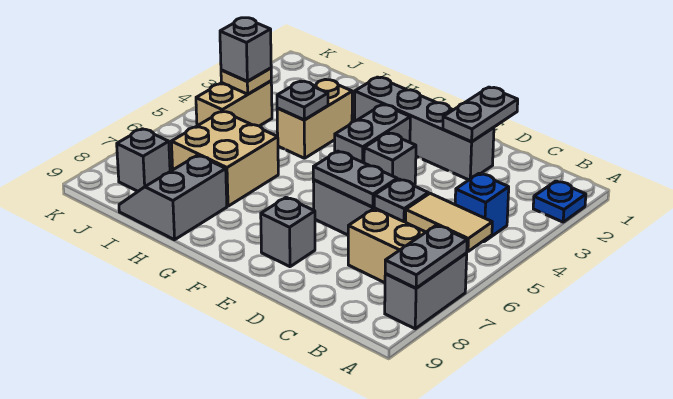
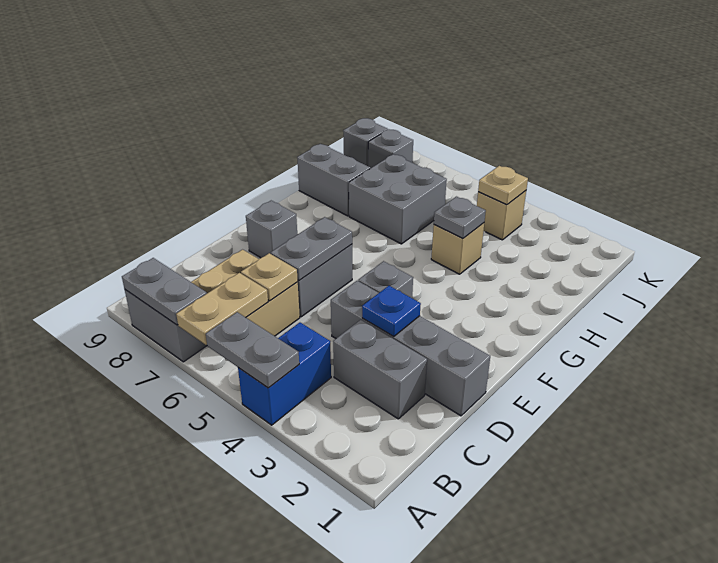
blue 1x1 plate [533,181,586,222] -> blue 1x1 plate moved to [362,286,421,337]
tan 1x2 tile [406,193,492,252] -> tan 1x2 plate [176,273,268,345]
blue 1x1 brick [455,174,509,242] -> blue 1x2 brick [238,323,331,425]
grey 1x1 plate [374,179,428,222] -> tan 1x1 plate [241,253,298,301]
grey 1x2 plate [443,87,518,142] -> grey 1x2 plate moved to [206,312,299,388]
grey 1x4 brick [355,77,494,180] -> grey 1x4 brick turned to [331,281,490,416]
grey 1x2 brick [335,105,410,163] -> grey 1x2 brick moved to [333,320,427,419]
tan 1x2 brick [277,79,352,158] -> tan 1x1 brick [431,223,484,274]
tan 2x2 brick [171,111,278,206] -> grey 2x2 brick [349,154,447,244]
tan 1x2 brick [196,81,272,126] -> tan 1x1 brick [477,191,526,240]
grey 1x1 brick [220,18,271,81] -> grey 1x1 brick moved to [343,118,388,166]

